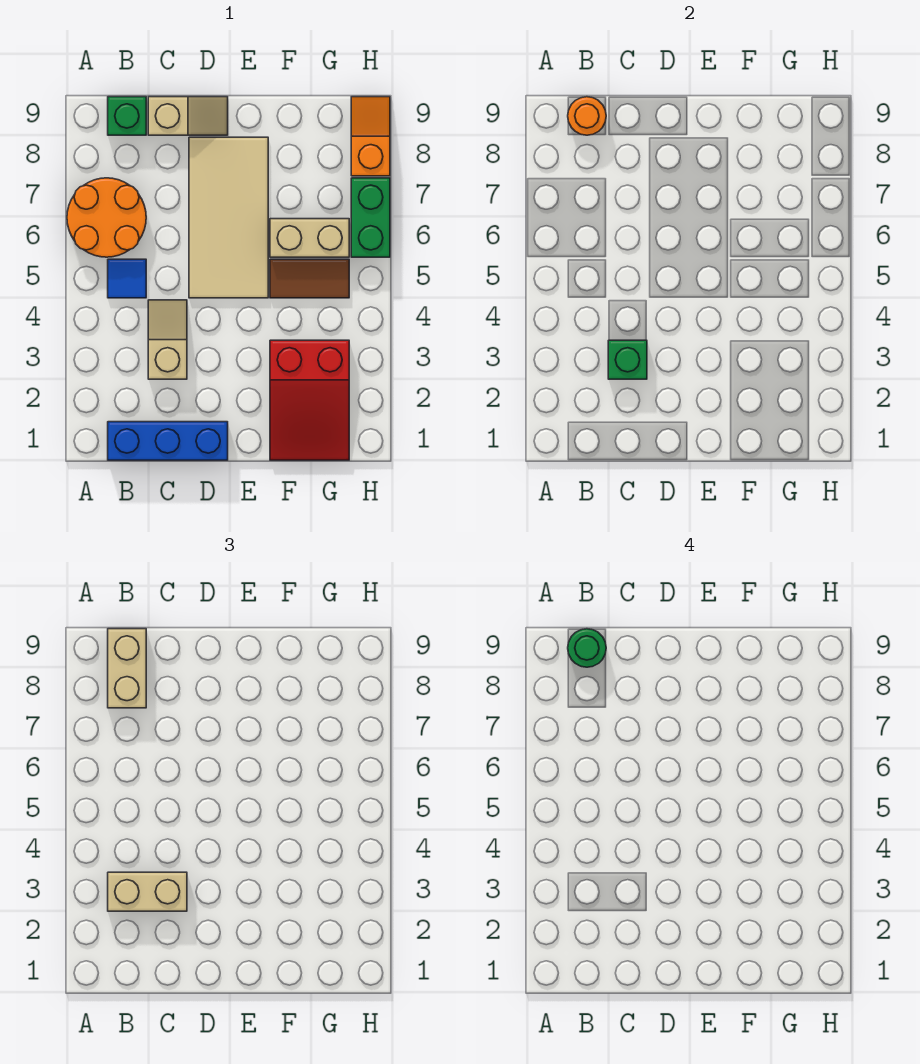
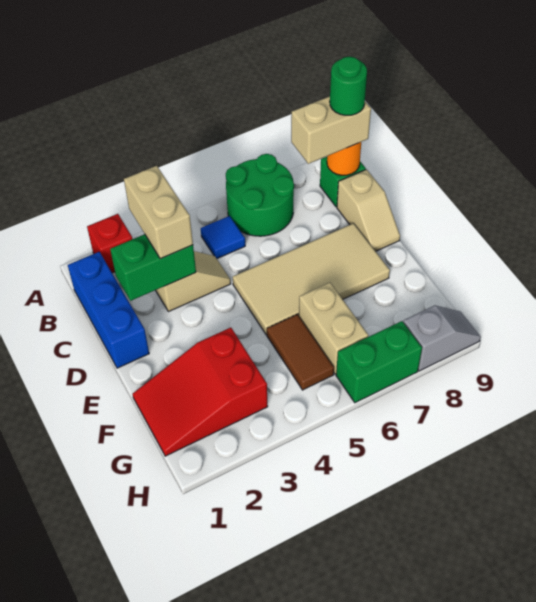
none -> red 1x1 brick [87,214,132,273]
orange 2x2 round brick [67,178,146,257] -> green 2x2 round brick [226,154,294,236]
green 1x1 brick [608,340,647,379] -> green 1x2 brick [110,234,196,301]
orange 1x2 slope [351,97,390,176] -> grey 1x2 slope [403,305,481,371]

